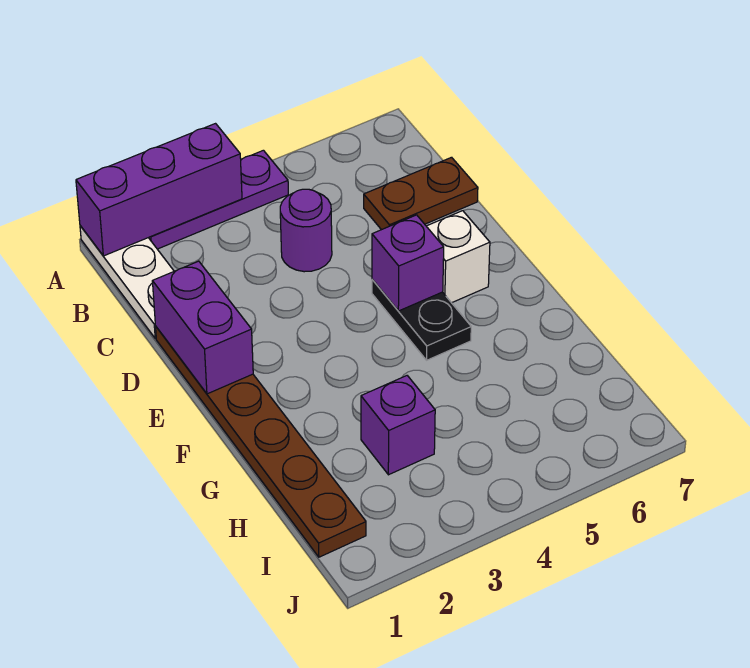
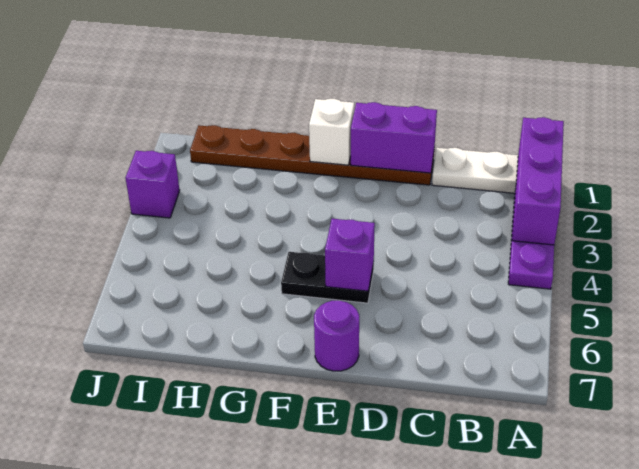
purple 1x1 round brick [280,189,332,272] -> purple 1x1 round brick moved to [314,300,359,371]
brown 1x2 plate [364,157,478,230] -> none
white 1x1 brick [427,211,490,303] -> white 1x1 brick moved to [309,99,354,165]
purple 1x1 brick [361,376,435,475] -> purple 1x1 brick moved to [126,151,180,218]

